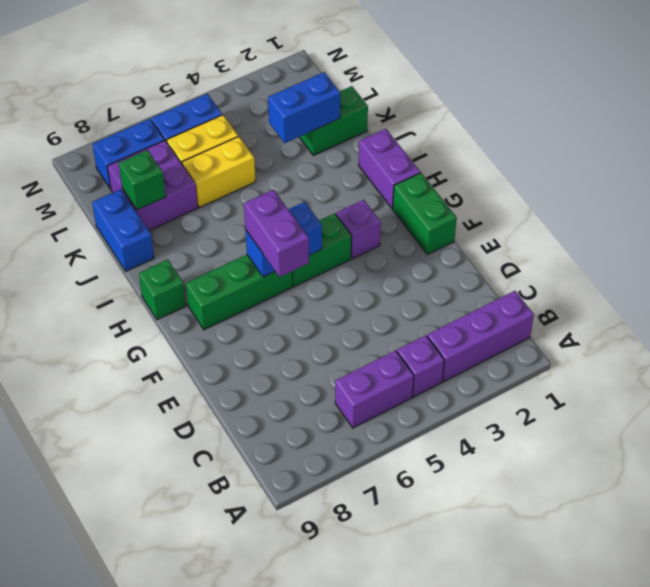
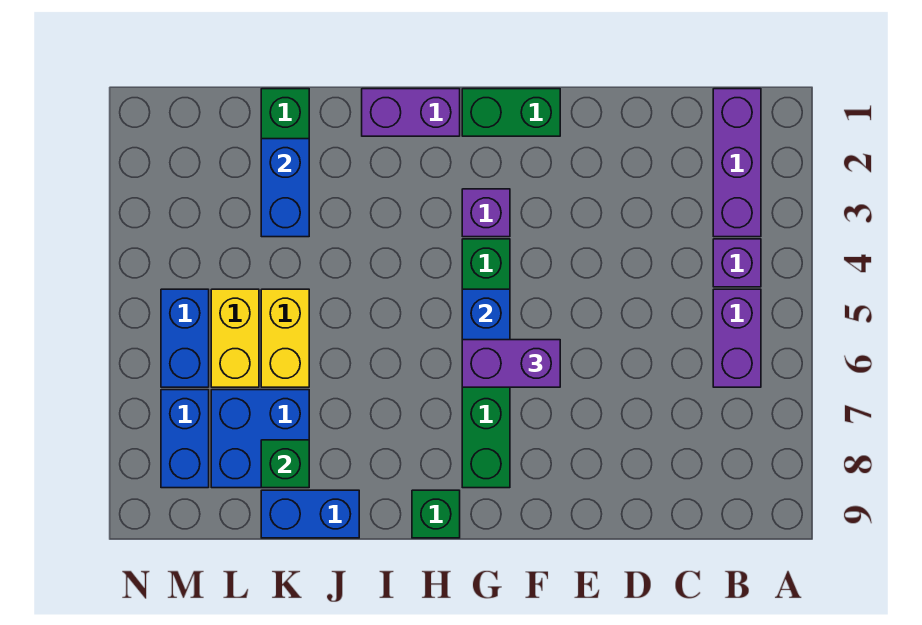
purple 2x2 brick [107,140,198,230] -> blue 2x2 brick [211,390,309,488]

